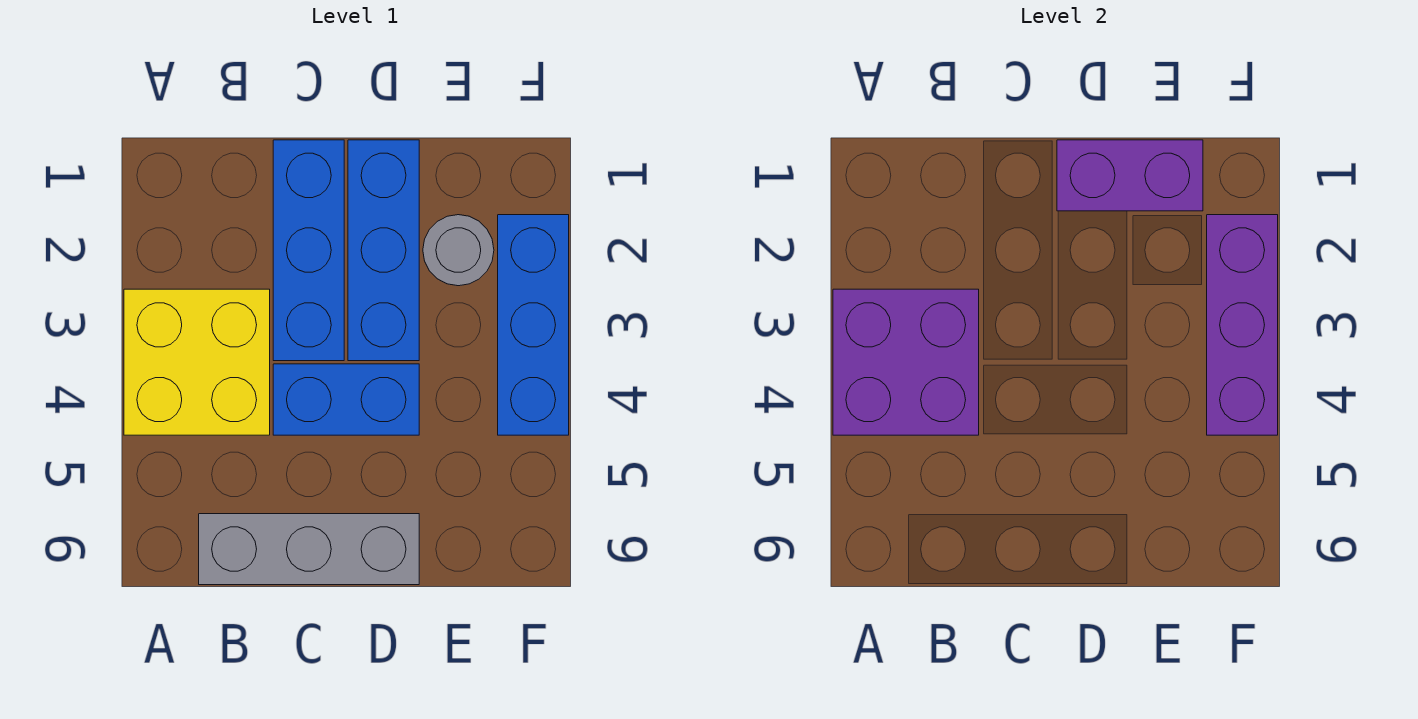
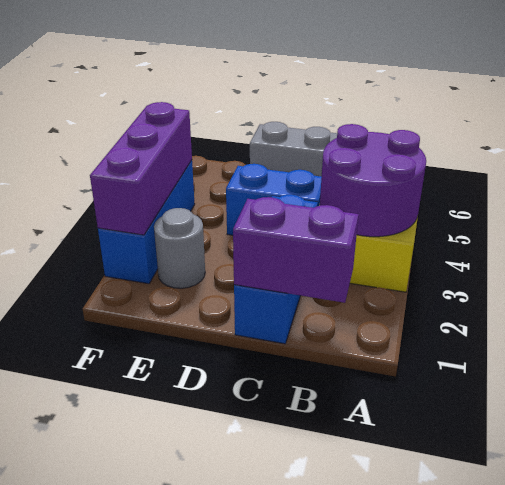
purple 2x2 brick [833,289,979,435] -> purple 2x2 round brick [320,124,426,237]
blue 1x3 brick [348,140,419,361] -> none
purple 1x2 brick [1057,140,1203,211] -> purple 1x2 brick moved to [233,197,359,303]

